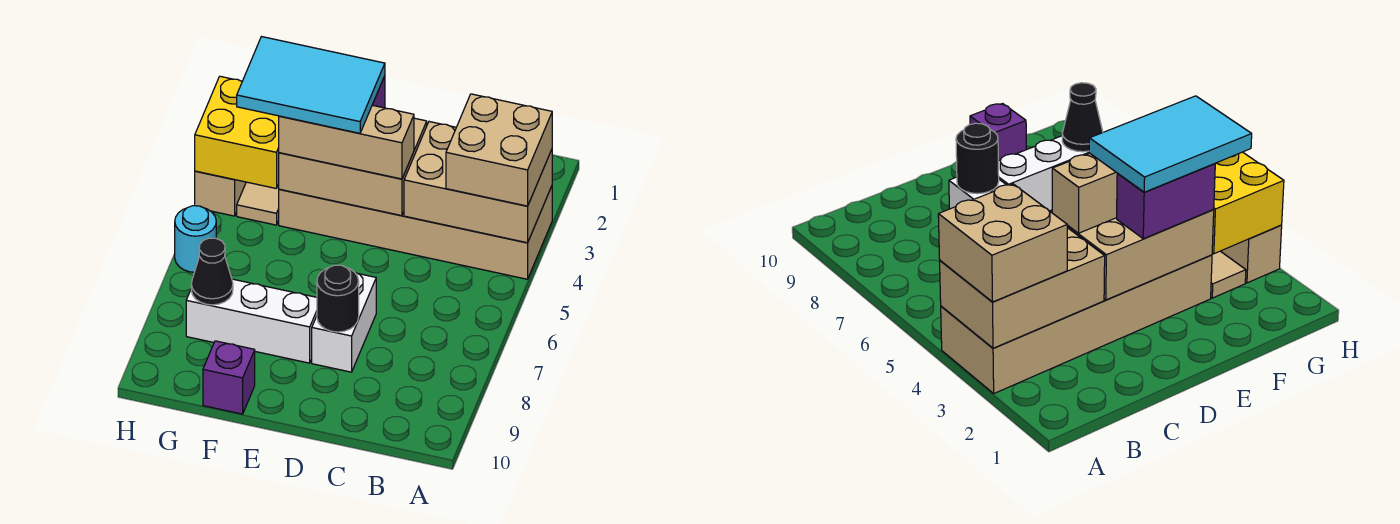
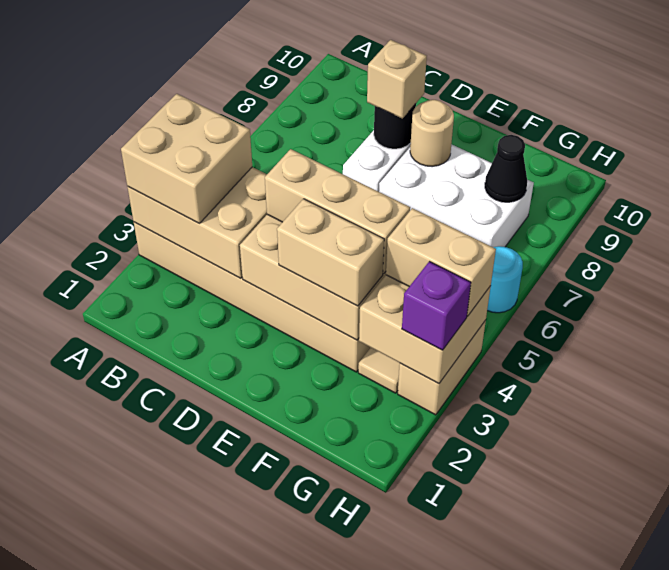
none -> tan 1x1 brick [367,40,427,119]
purple 1x2 brick [1117,164,1215,239] -> tan 1x2 brick [277,199,384,306]
cyan 2x3 tile [237,37,385,133] -> none
white 1x3 brick [186,279,317,363] -> white 2x3 brick [379,144,534,247]
none -> tan 1x1 round brick [410,100,454,167]
purple 1x1 brick [203,341,255,414] -> purple 1x1 brick moved to [402,261,471,350]
yellow 2x2 brick [195,76,279,188] -> tan 2x2 brick [359,275,491,384]
none -> tan 1x2 brick [386,208,496,316]

